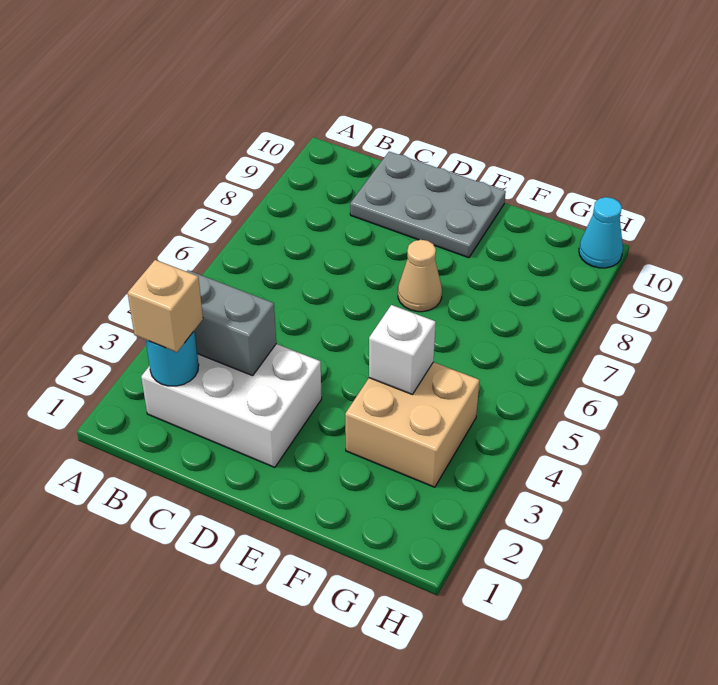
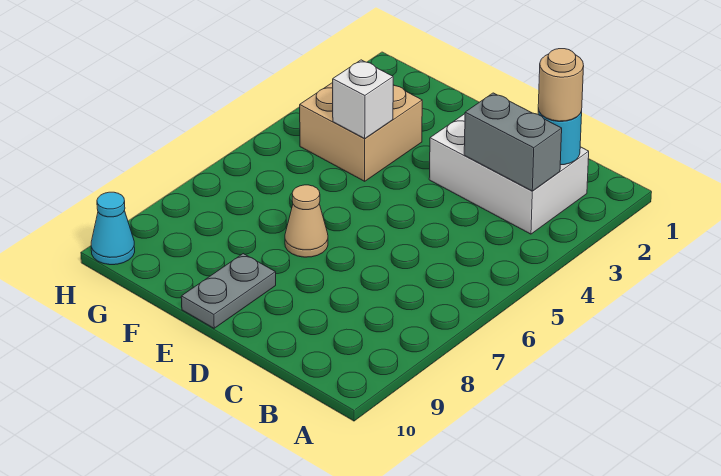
tan 1x1 brick [128,260,203,352] -> tan 1x1 round brick [538,49,584,121]
grey 2x3 plate [350,152,506,258] -> grey 1x2 plate [181,254,276,328]

